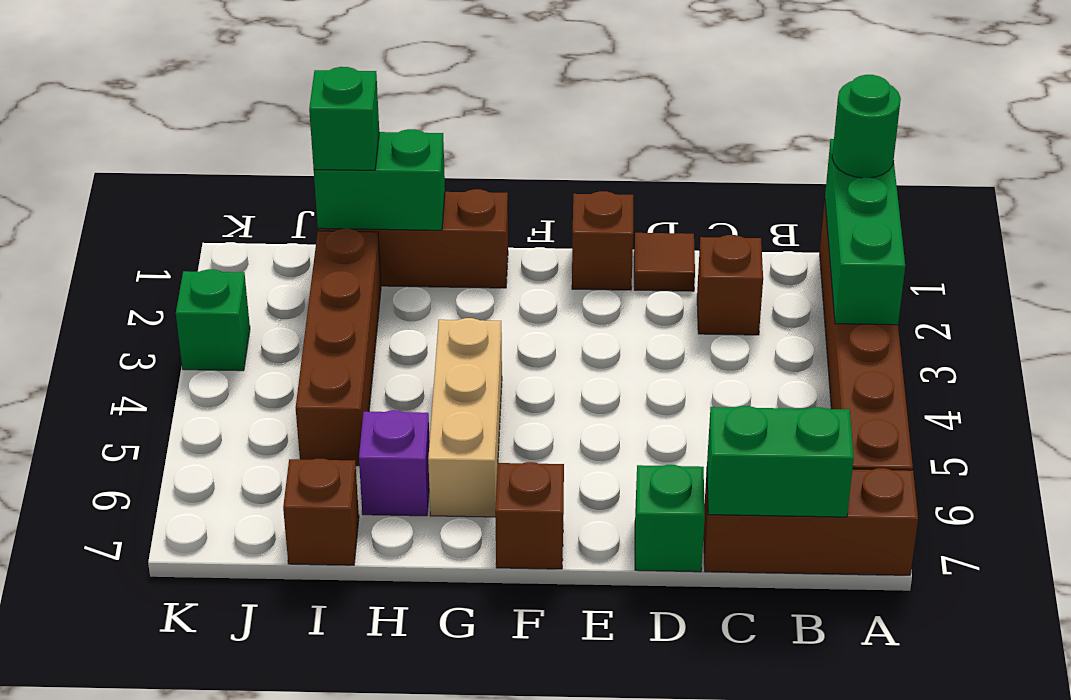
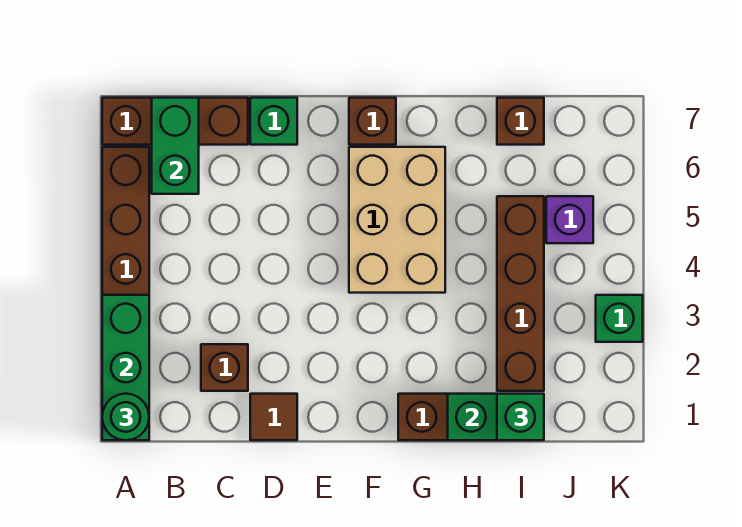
green 1x2 brick [707,406,854,517] -> green 1x2 brick turned to [152,98,199,194]
brown 1x1 brick [572,191,633,290] -> none
tan 1x3 brick [428,318,502,517] -> tan 2x3 brick [349,147,445,293]
purple 1x1 brick [359,410,430,516] -> purple 1x1 brick moved to [546,196,593,243]

